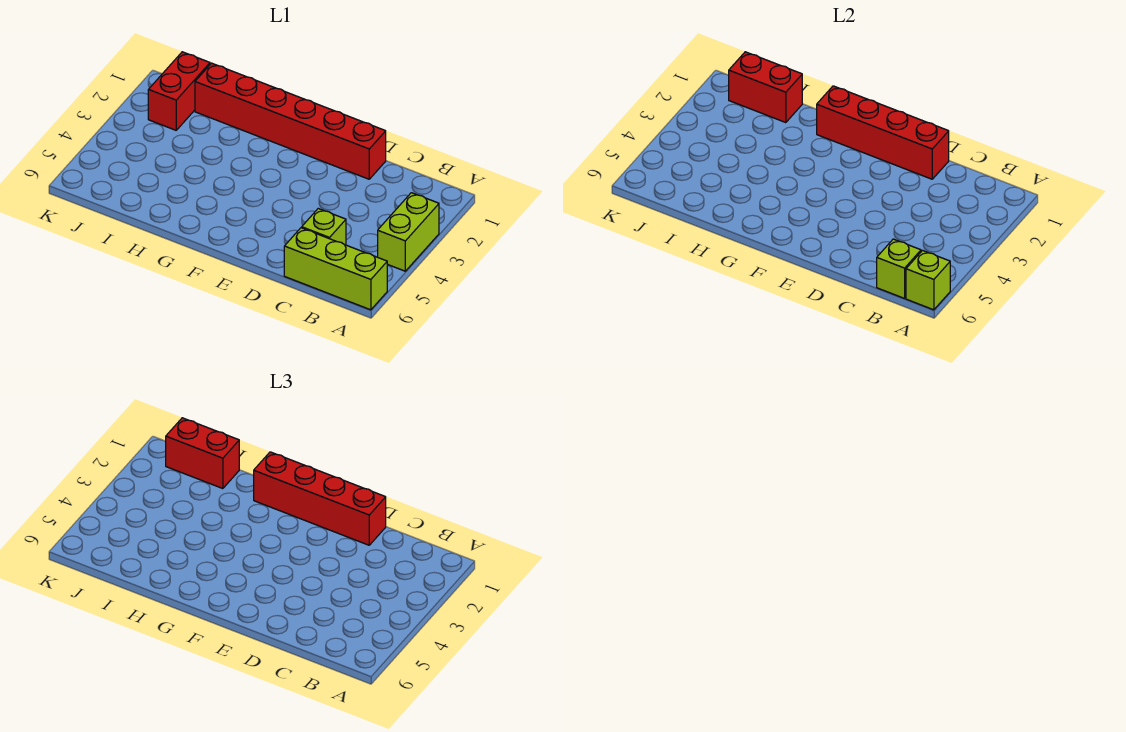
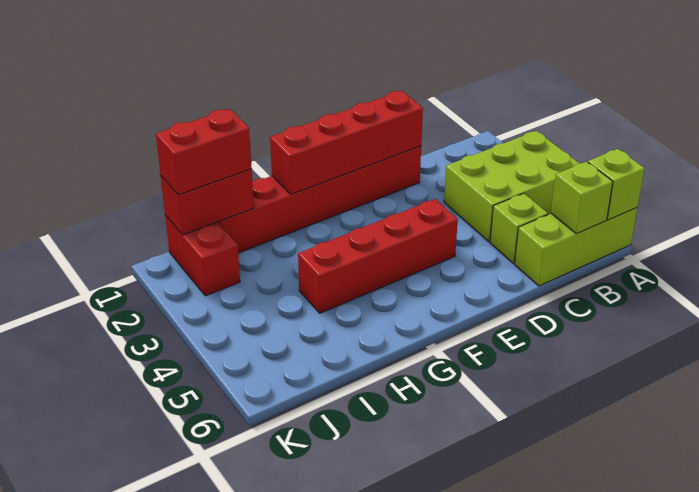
lime 1x2 brick [378,193,439,271] -> lime 2x3 brick [444,131,579,242]
red 1x4 brick [254,452,386,545] -> red 1x4 brick moved to [298,199,458,313]

